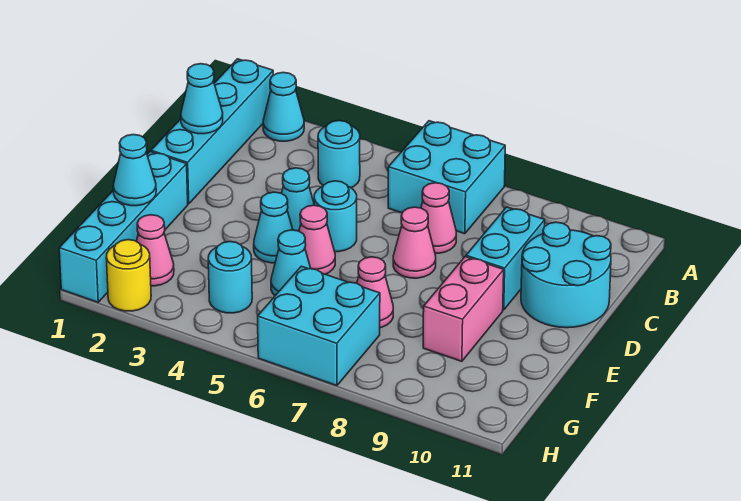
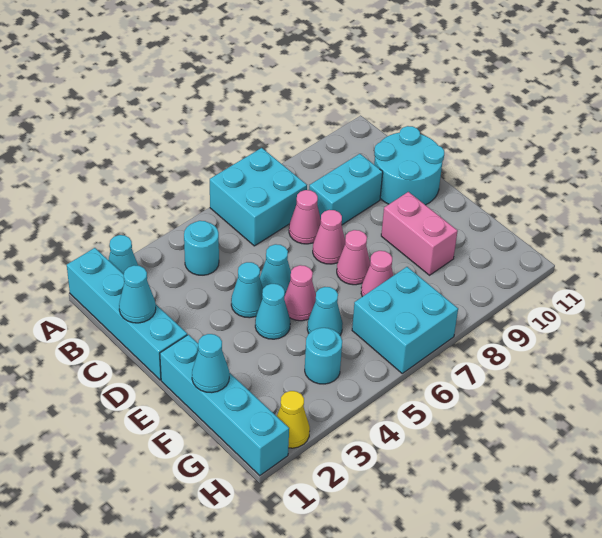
cyan 1x2 brick [466,207,545,310] -> cyan 1x2 brick turned to [309,154,383,225]
cyan 1x1 round brick [314,181,357,252] -> cyan 1x1 cone [260,244,291,294]
pink 1x1 cone [136,215,174,286] -> pink 1x1 cone moved to [337,230,370,285]
yellow 1x1 round brick [106,240,151,311] -> yellow 1x1 cone [277,391,310,448]

